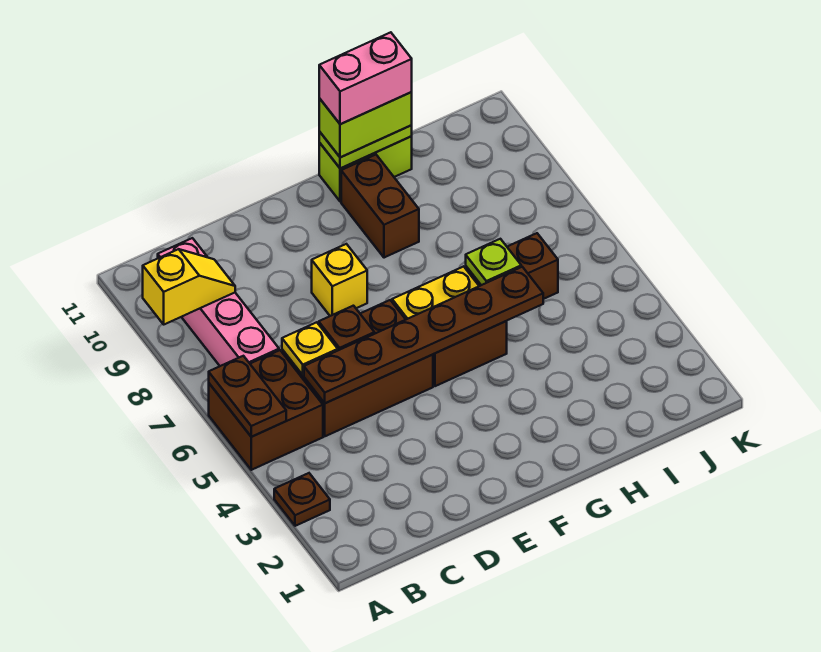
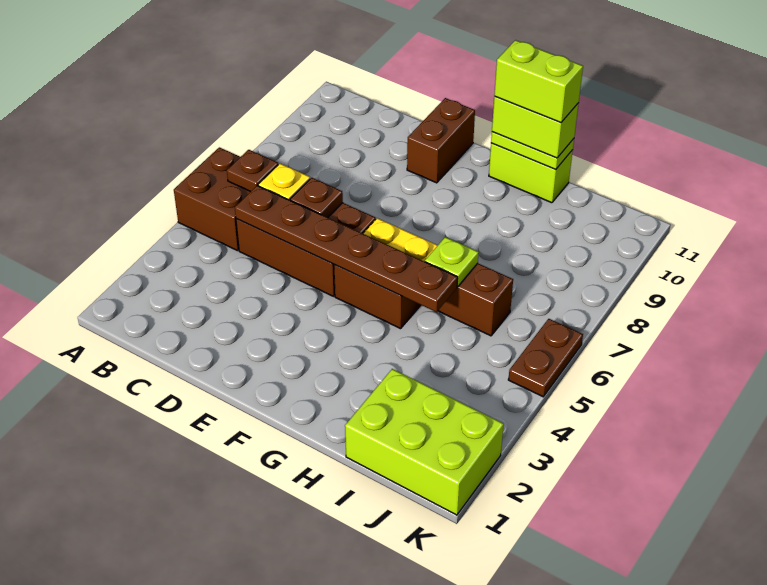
brown 1x1 plate [274,473,330,526] -> brown 1x1 plate moved to [227,150,278,192]
brown 1x2 plate [209,356,286,437] -> brown 1x2 plate moved to [508,319,583,397]
yellow 1x2 slope [143,249,235,324] -> none
pink 1x4 brick [158,238,279,366] -> none
yellow 1x1 brick [312,244,367,316] -> none
brown 1x2 brick [341,155,419,258] -> brown 1x2 brick moved to [407,98,475,183]
pink 1x2 brick [319,32,412,124] -> lime 1x2 brick [494,40,583,122]
none -> lime 2x3 brick [345,369,504,515]

